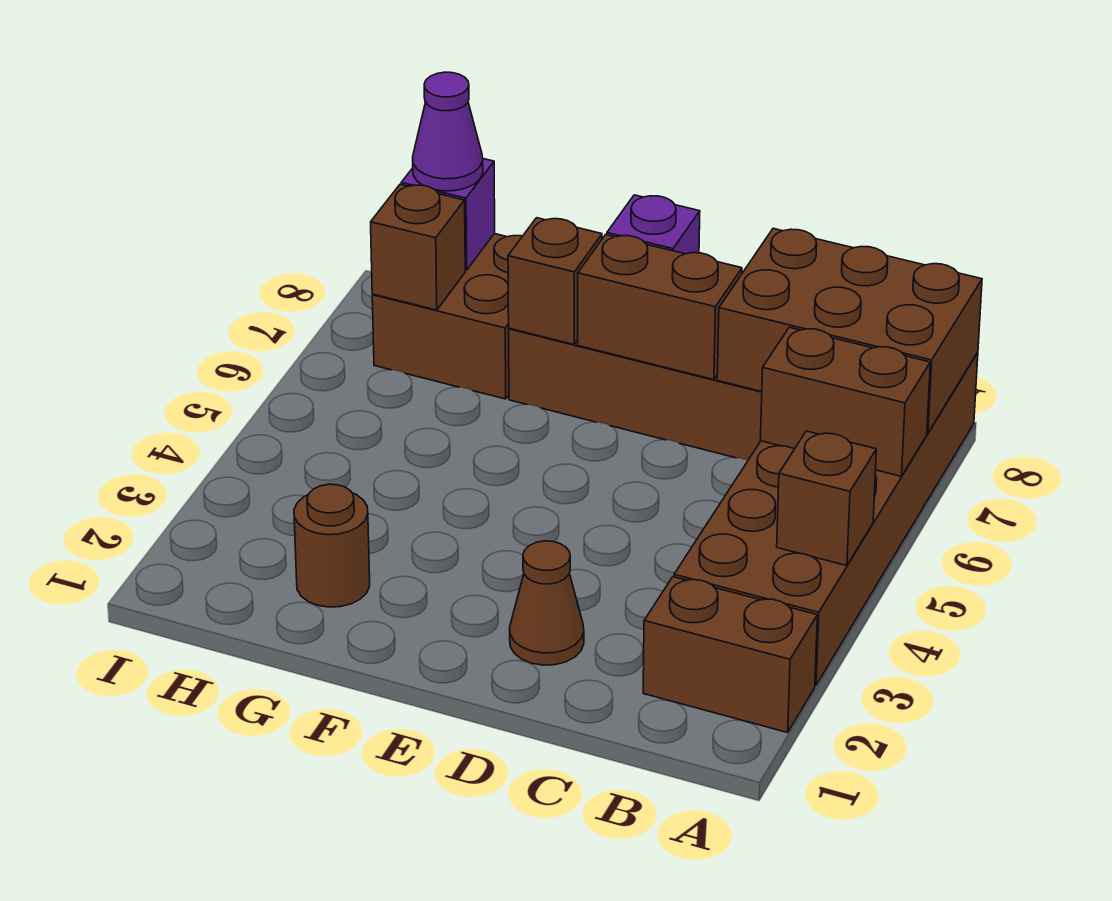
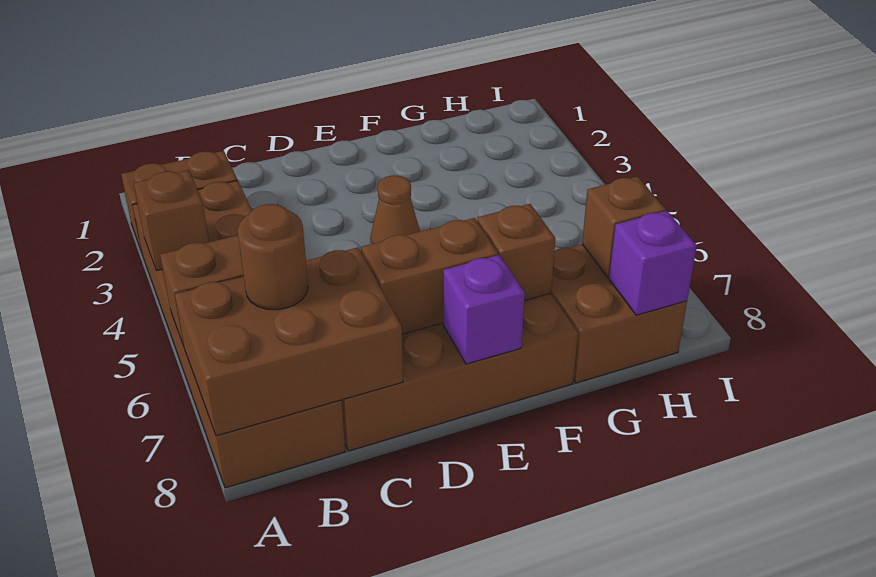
brown 1x1 cone [510,541,584,665] -> brown 1x1 cone moved to [370,175,420,244]
brown 1x1 round brick [294,484,370,607] -> brown 1x1 round brick moved to [238,204,308,310]
purple 1x1 cone [413,72,483,191] -> none

